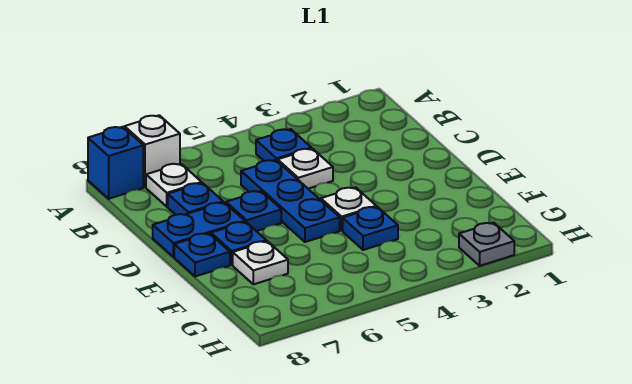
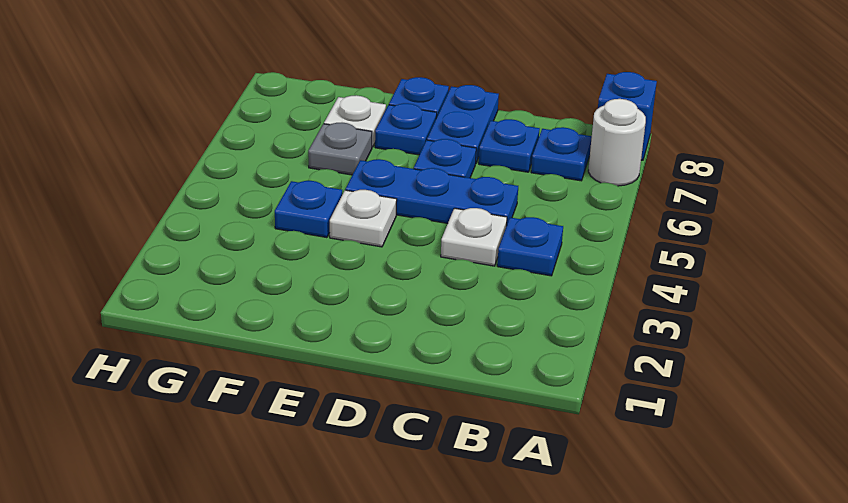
white 1x1 brick [125,115,180,187] -> white 1x1 round brick [588,99,646,186]
white 1x1 plate [146,164,202,207] -> blue 1x1 plate [531,127,592,181]
grey 1x1 plate [459,223,514,266] -> grey 1x1 plate moved to [308,123,372,175]

